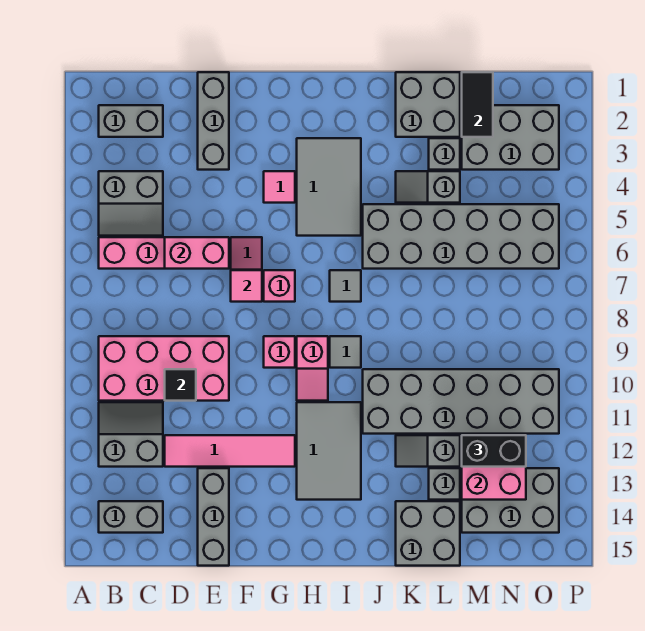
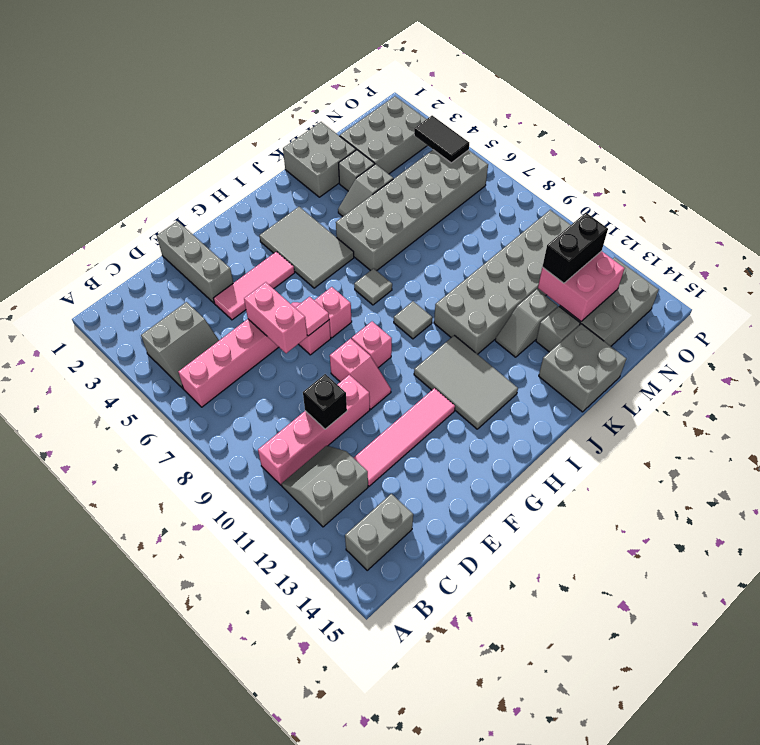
grey 1x2 brick [99,105,163,137] -> none
pink 2x4 brick [99,336,229,401] -> pink 1x4 brick [258,375,370,485]
pink 1x2 brick [165,237,229,269] -> pink 1x2 brick turned to [244,282,307,353]
black 1x1 tile [165,369,196,401] -> black 1x1 brick [303,374,347,429]
grey 1x3 brick [198,468,229,566] -> none
pink 1x1 tile [264,171,295,203] -> pink 1x3 tile [213,252,295,320]
pink 1x2 slope [297,336,328,401] -> pink 1x2 slope moved to [330,339,391,409]
black 1x2 tile [462,72,493,137] -> black 1x2 tile moved to [414,116,469,163]

